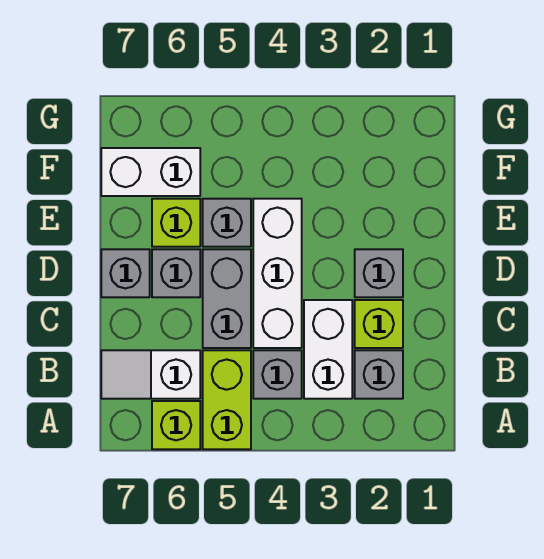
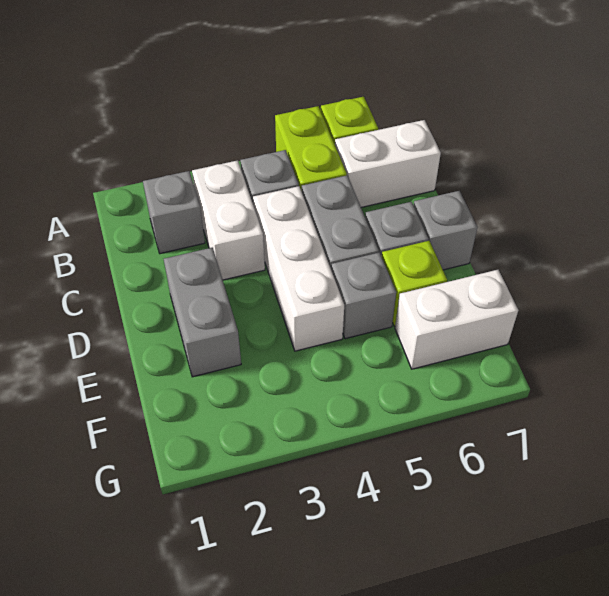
white 1x2 slope [101,350,200,399] -> white 1x2 brick [335,120,441,207]
lime 1x1 brick [355,300,403,348] -> none
grey 1x1 brick [355,249,403,297] -> grey 1x2 brick [164,248,241,377]

